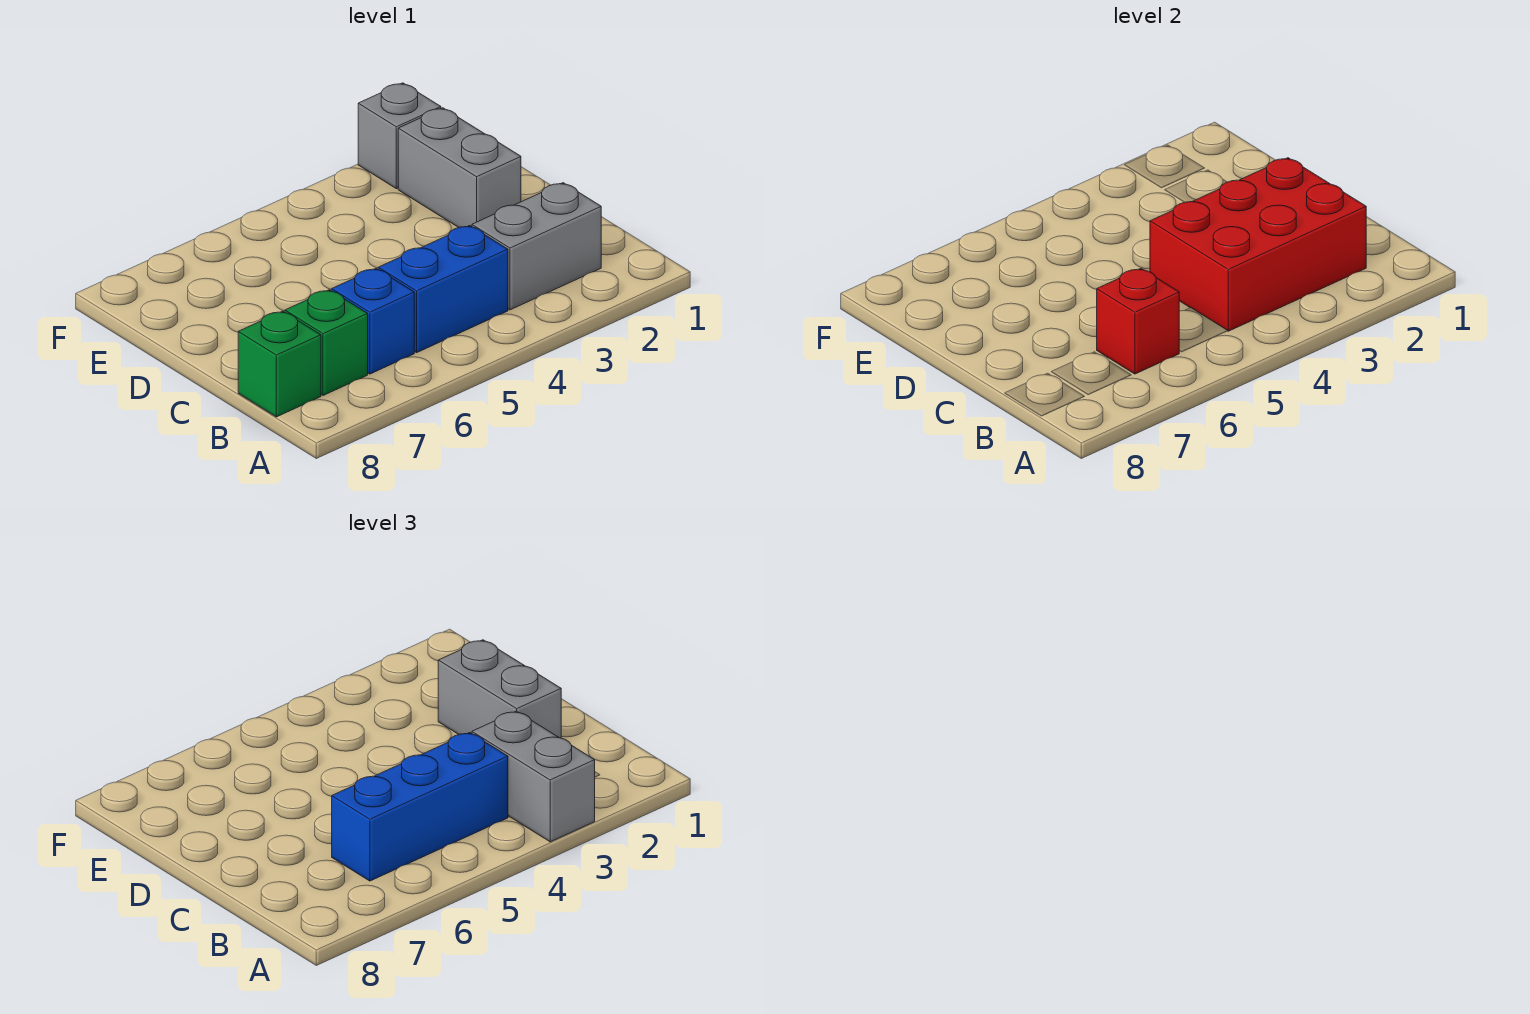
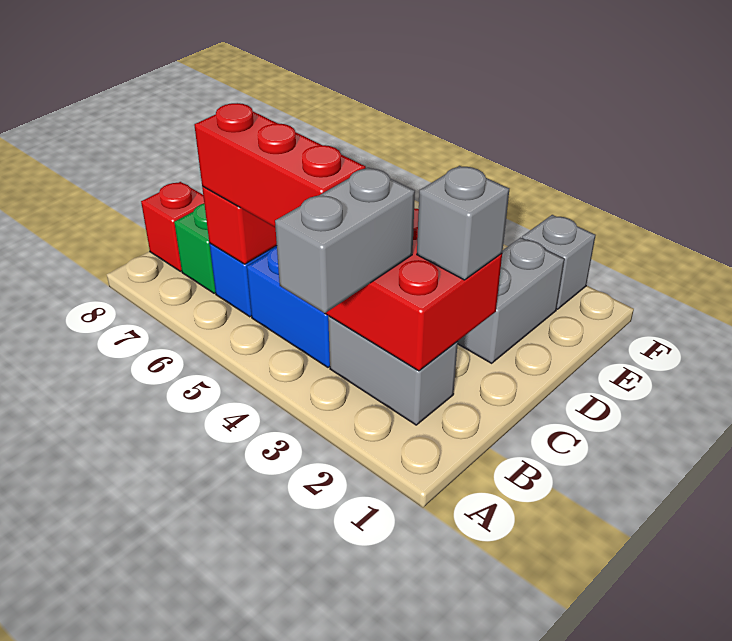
blue 1x3 brick [332,733,508,881] -> red 1x3 brick [194,103,366,227]
green 1x1 brick [238,311,321,417] -> red 1x1 brick [141,182,204,271]
grey 1x2 brick [438,640,561,738] -> grey 1x1 brick [417,166,509,280]

